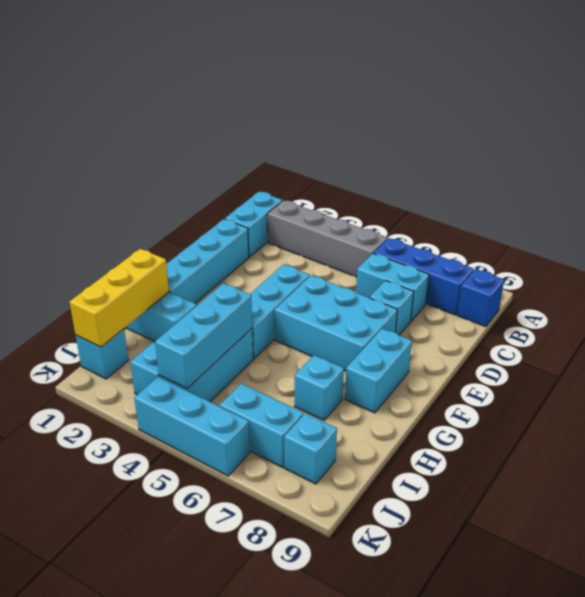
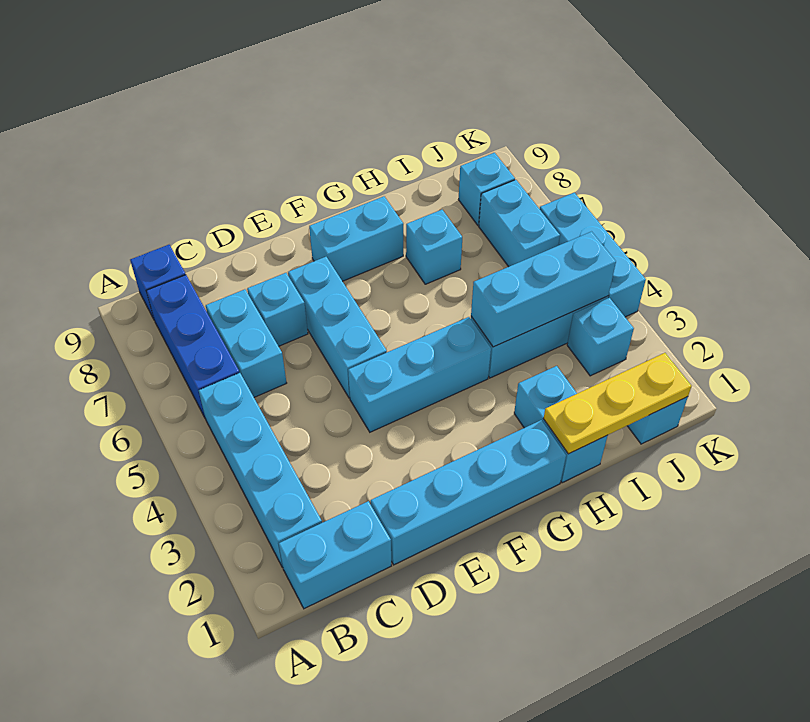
grey 1x4 brick [267,200,387,277] -> cyan 1x4 brick [199,373,322,568]
cyan 2x3 brick [275,275,397,371] -> cyan 1x3 brick [288,257,387,398]
yellow 1x3 brick [70,249,169,347] -> yellow 1x3 plate [543,353,692,454]

